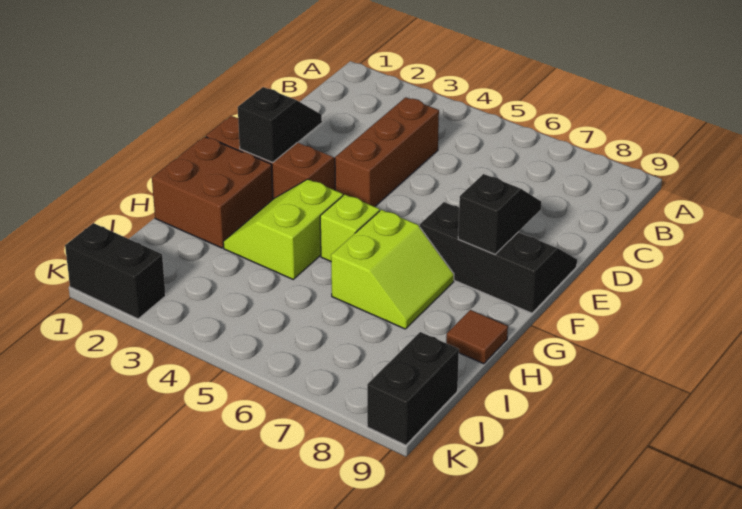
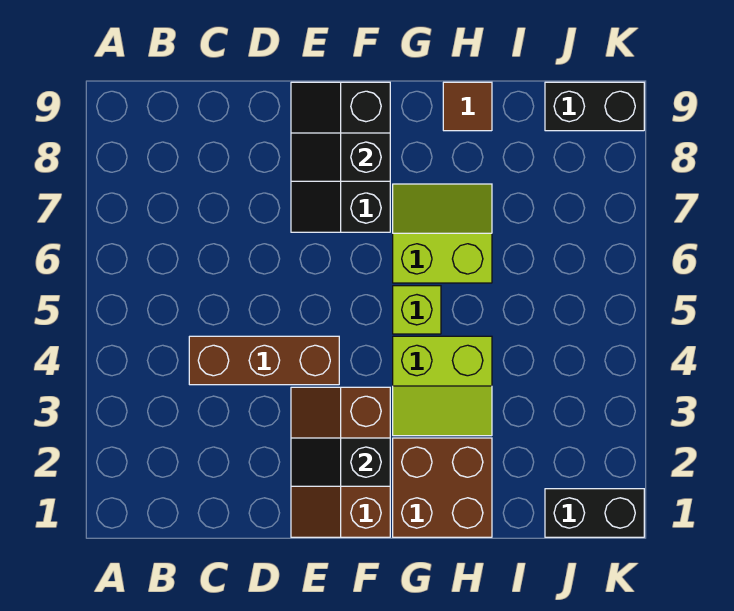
black 1x2 brick [65,223,166,319] -> black 1x2 brick turned to [545,489,644,537]

